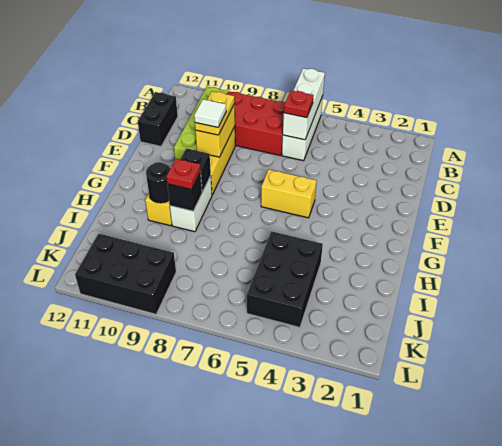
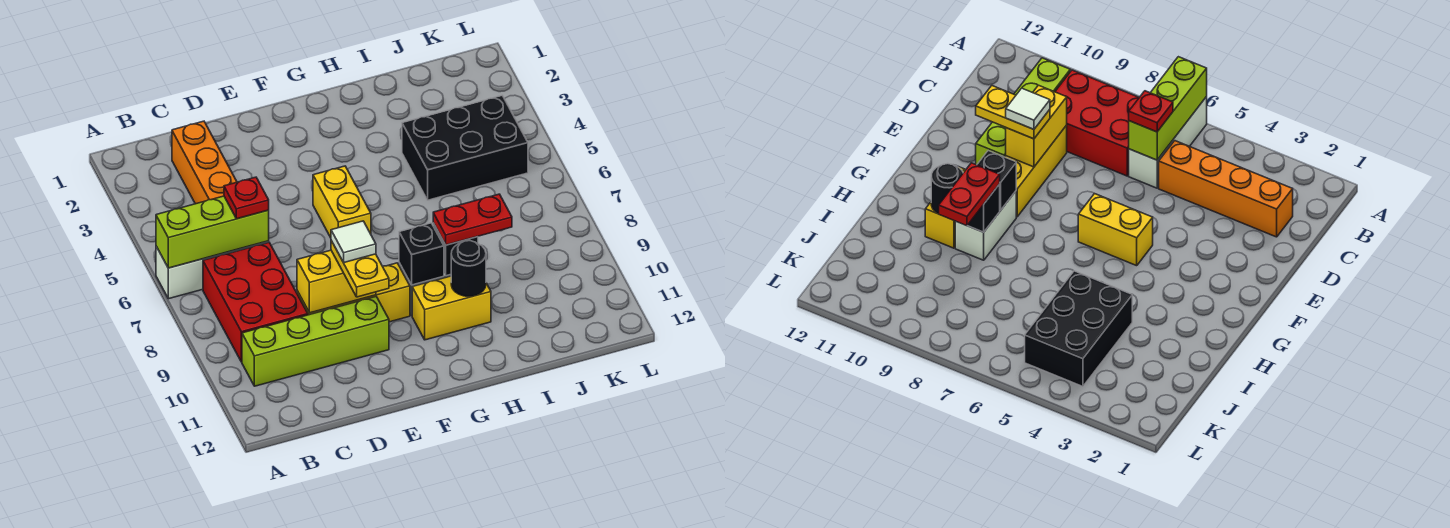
white 1x3 brick [283,68,325,140] -> lime 1x3 brick [156,196,269,268]
none -> orange 1x4 brick [172,121,237,204]
black 1x2 brick [138,92,178,146] -> none
yellow 1x2 plate [195,91,234,135] -> yellow 1x2 plate turned to [331,241,389,297]
red 1x1 plate [166,159,201,189] -> red 1x2 plate [433,194,512,245]
black 2x3 brick [75,234,176,314] -> none

